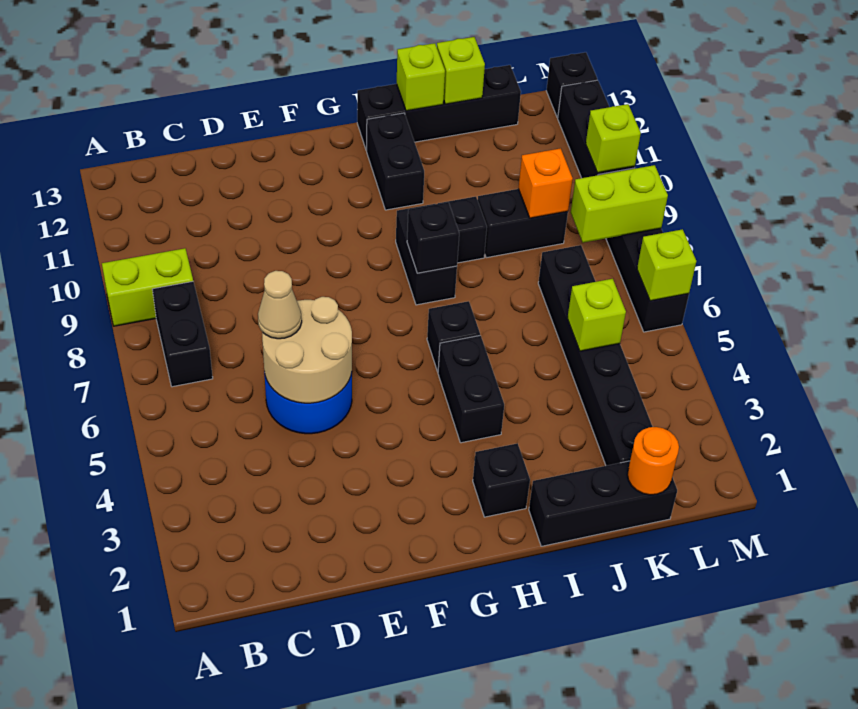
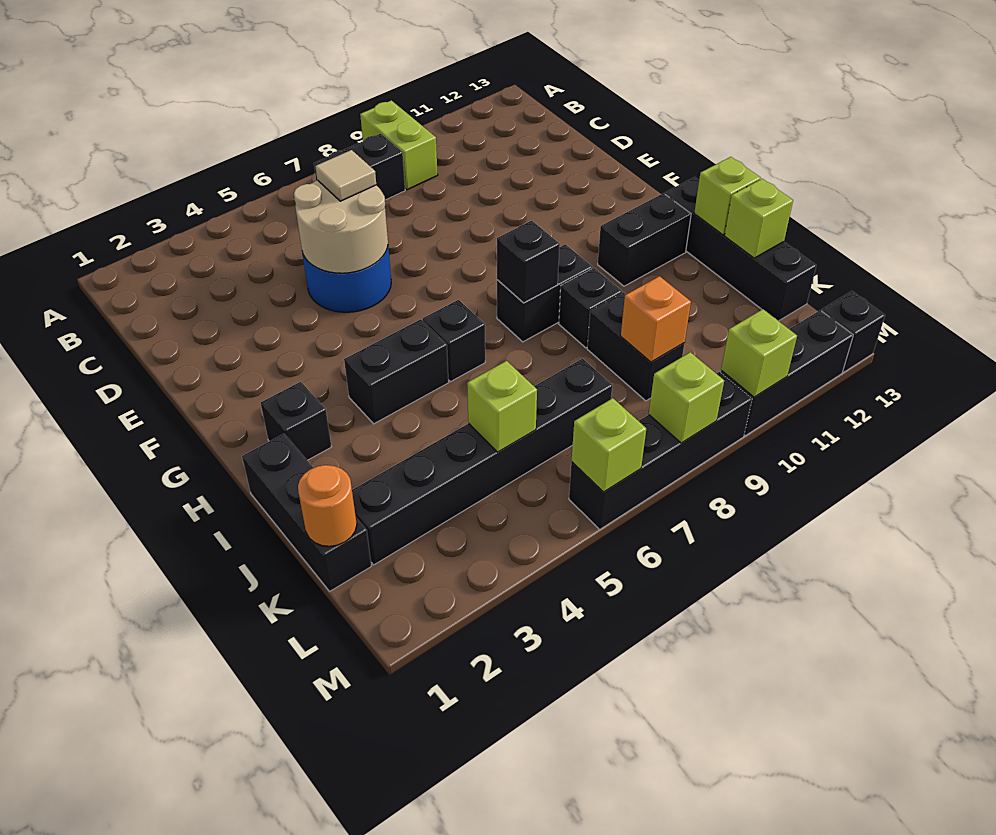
tan 1x1 cone [258,271,302,339] -> tan 1x1 tile [315,150,376,201]
lime 1x2 brick [571,165,668,243] -> lime 1x1 brick [649,352,724,443]

